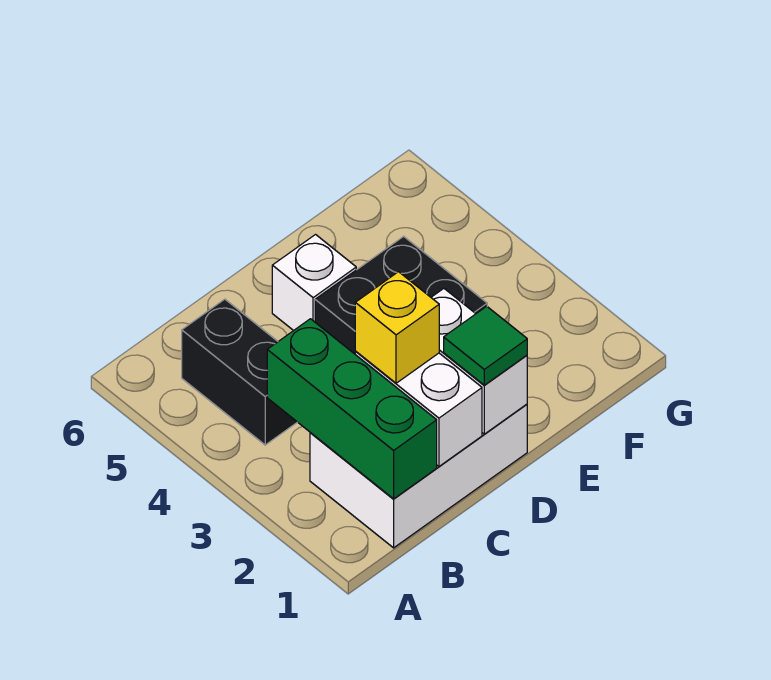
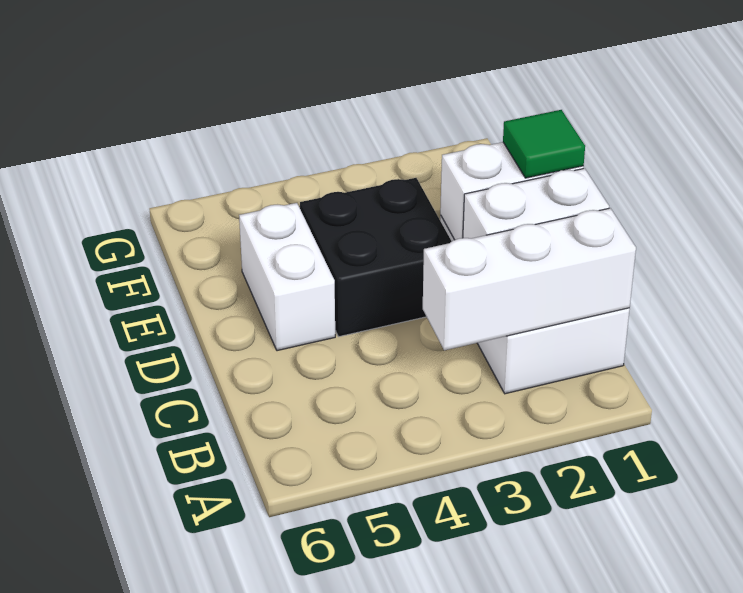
green 1x3 brick [267,319,437,499] -> white 1x3 brick [423,208,636,350]
black 1x2 brick [182,299,297,445] -> none
yellow 1x1 brick [355,272,439,383] -> none
white 1x1 brick [272,235,356,331] -> white 1x2 brick [239,203,335,351]

